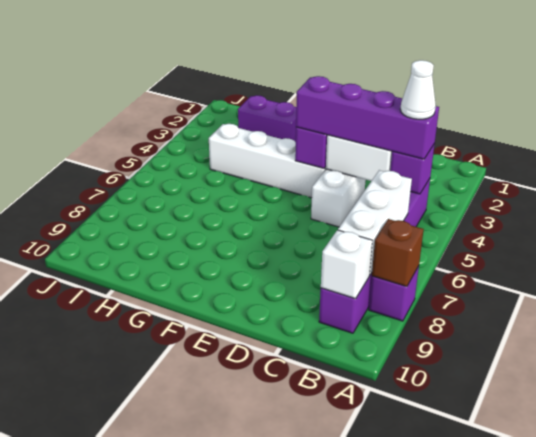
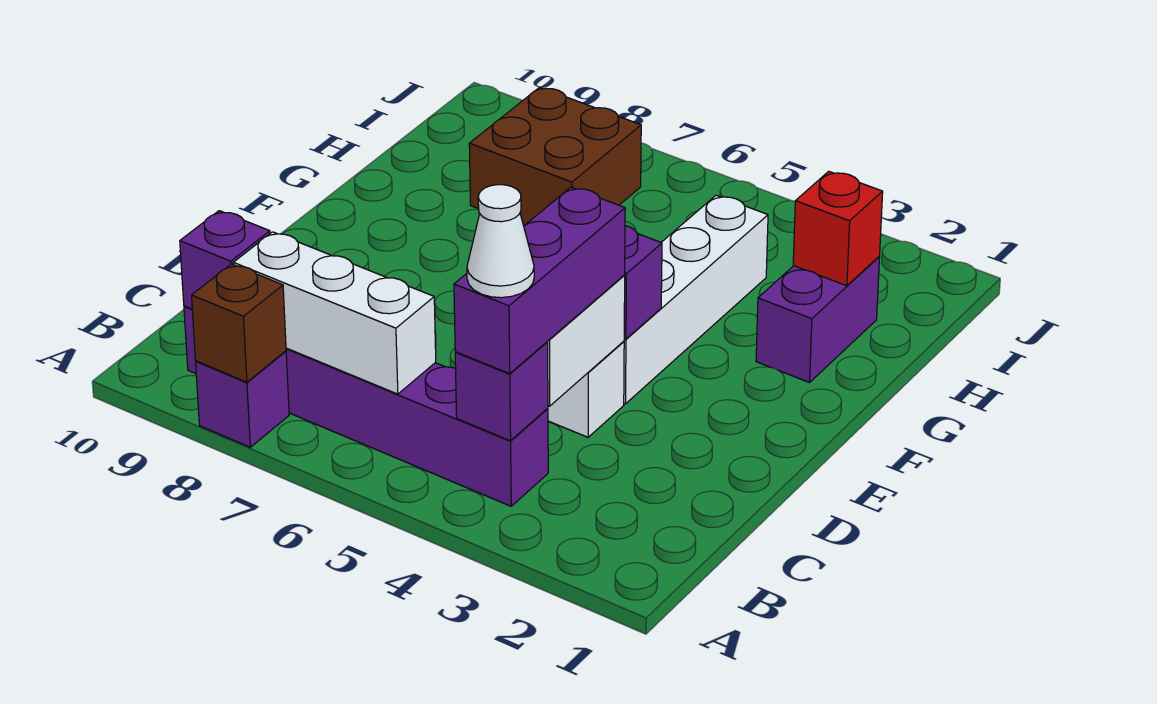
purple 1x4 brick [296,76,439,159] -> purple 1x3 brick [454,187,625,374]
white 1x1 brick [321,230,372,299] -> purple 1x1 brick [180,211,270,309]
none -> red 1x1 brick [793,171,883,286]
none -> brown 2x2 brick [469,87,641,226]

